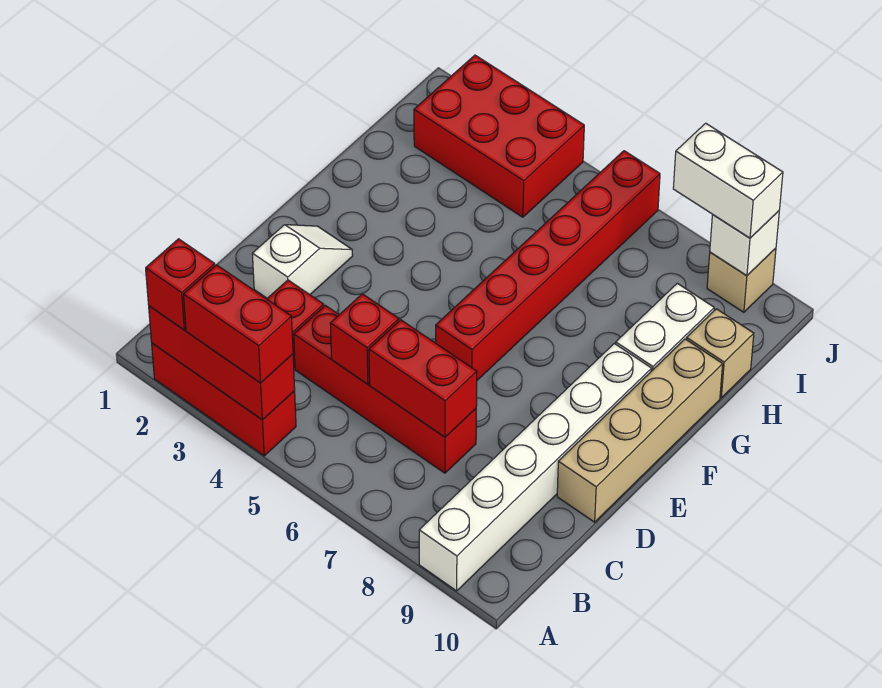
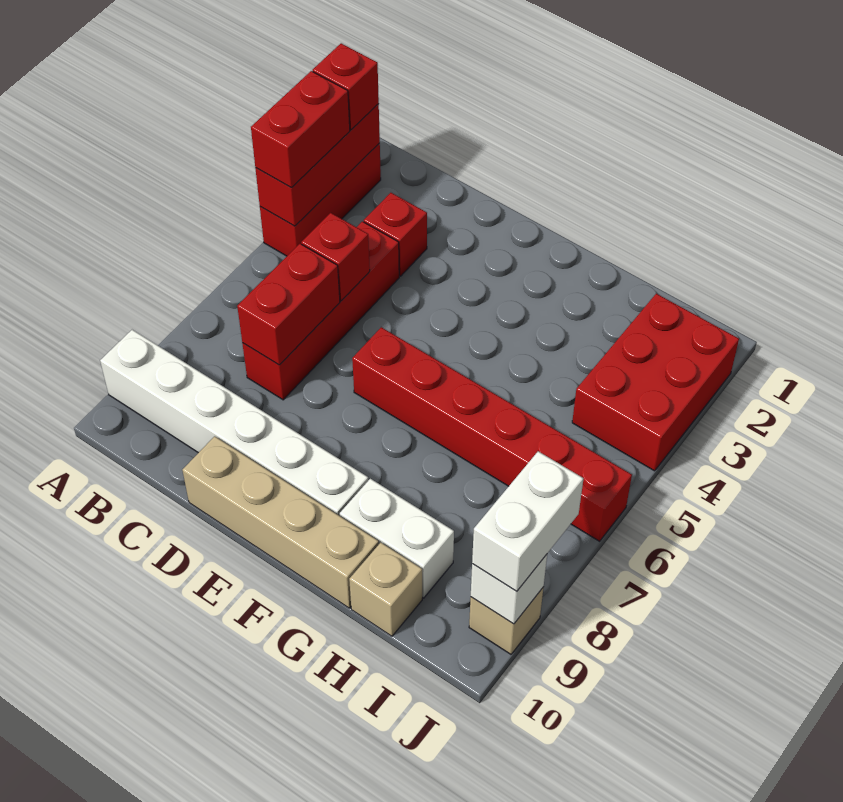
white 1x2 slope [252,225,353,298] -> none

